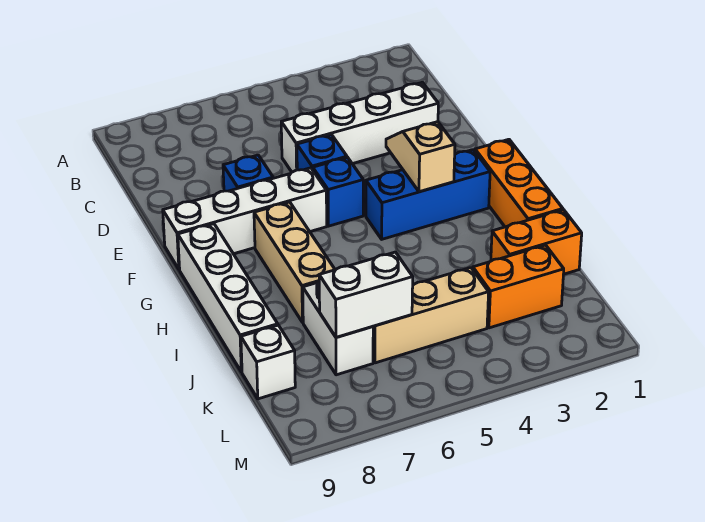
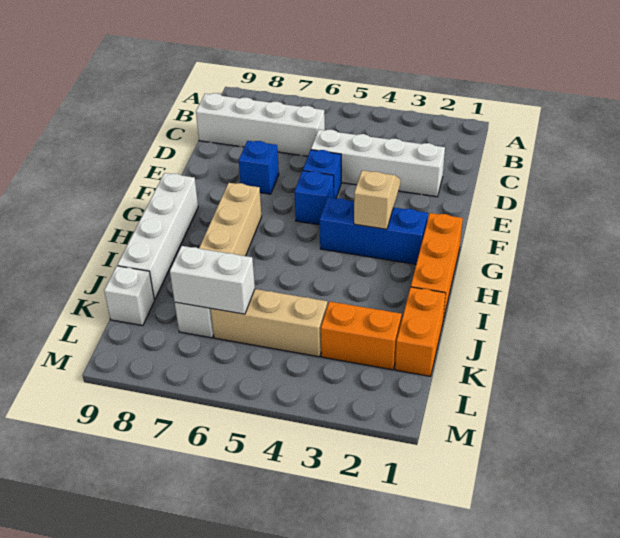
white 1x4 brick [163,168,327,270] -> white 1x4 brick moved to [196,93,325,156]
orange 1x2 brick [491,210,582,274] -> orange 1x2 brick turned to [395,287,446,376]

